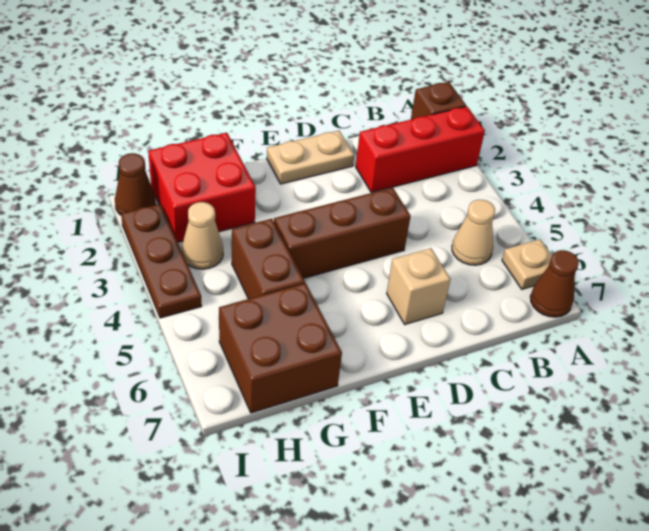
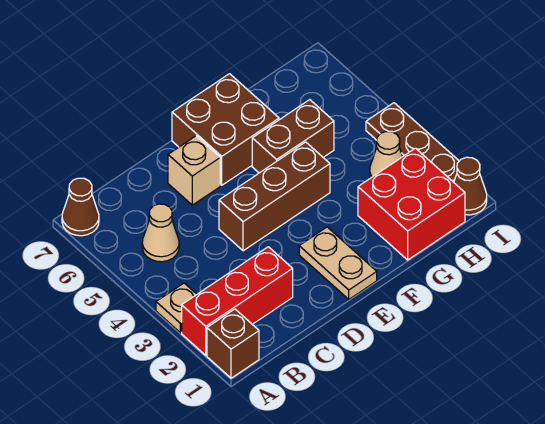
tan 1x1 plate [502,239,552,289] -> tan 1x1 plate moved to [156,283,197,333]
tan 1x2 plate [267,131,354,184] -> tan 1x2 plate turned to [299,227,377,299]
brown 1x2 brick [232,219,305,299] -> brown 1x2 brick turned to [252,100,334,173]
brown 2x2 brick [219,283,342,413] -> brown 2x2 brick moved to [172,74,279,185]

